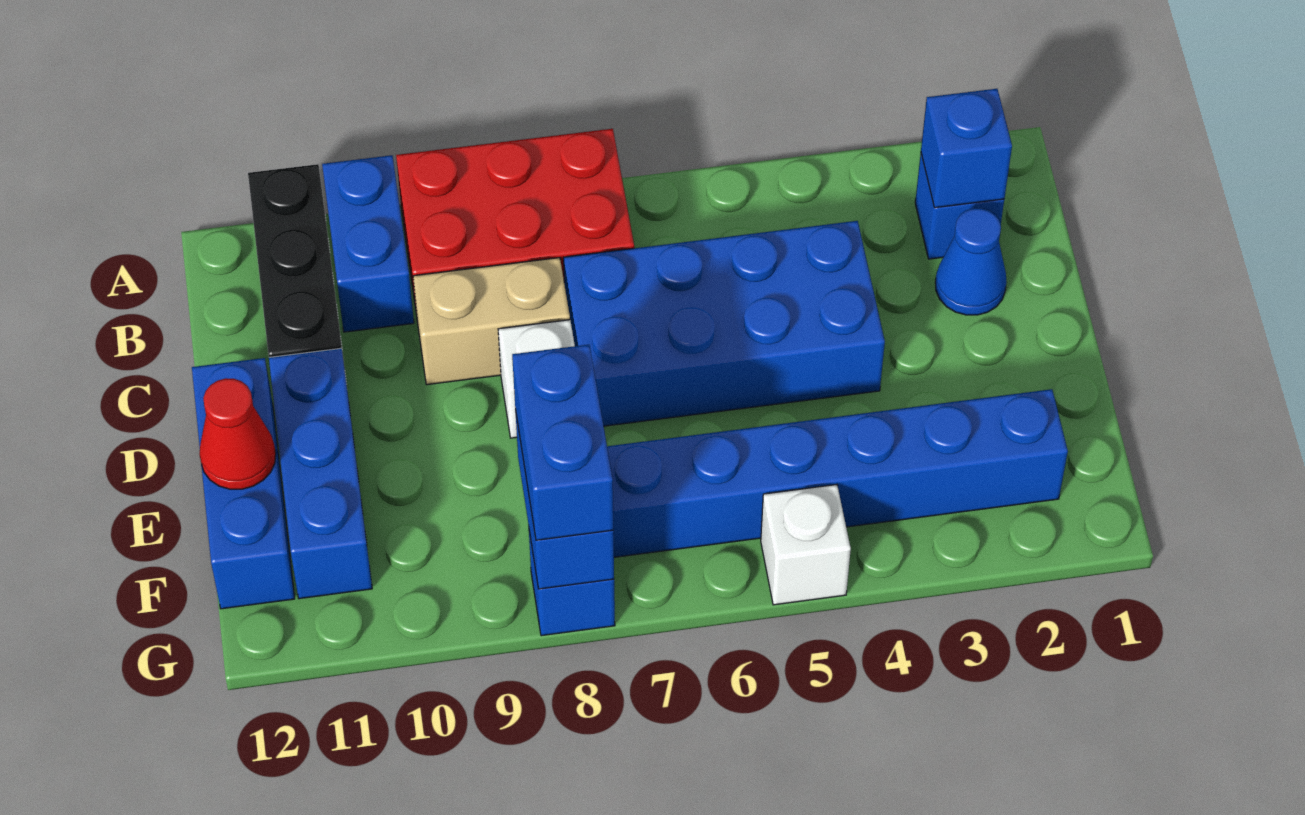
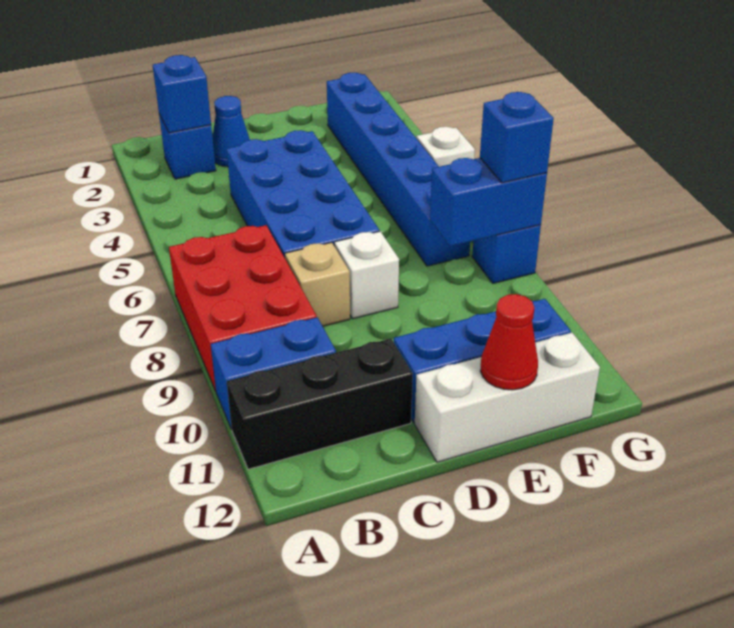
tan 1x2 brick [413,258,570,385] -> tan 1x1 brick [285,242,350,326]
blue 1x3 brick [192,358,295,609] -> white 1x3 brick [415,333,600,462]
blue 1x2 brick [512,345,613,540] -> blue 1x1 brick [480,92,554,183]

